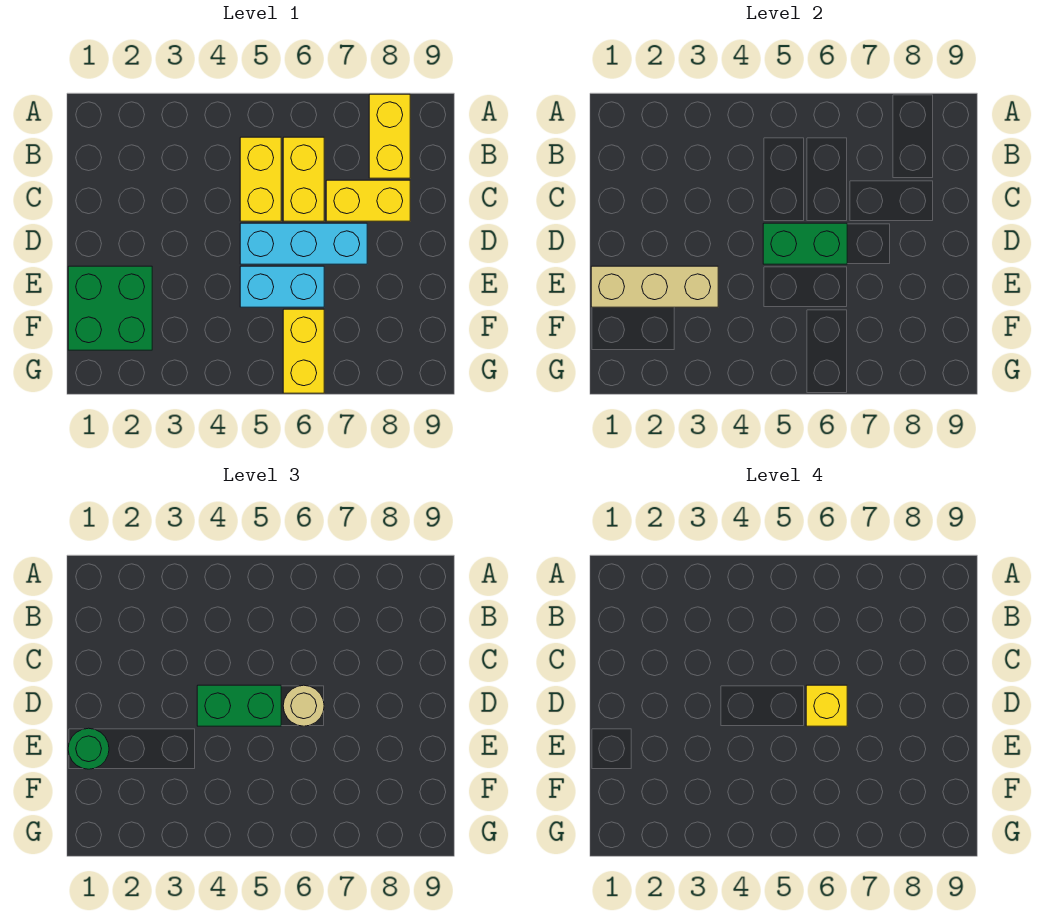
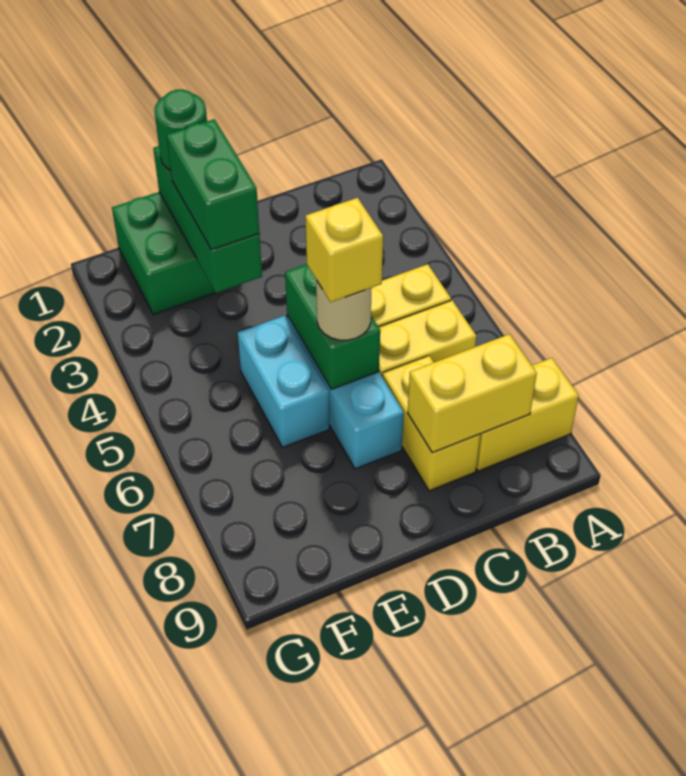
green 1x2 brick [197,685,281,726] -> green 1x2 brick moved to [167,119,259,250]
tan 1x3 brick [591,266,718,307] -> green 1x3 brick [153,146,262,293]
yellow 1x2 brick [283,309,324,393] -> yellow 1x2 brick moved to [408,334,537,453]

